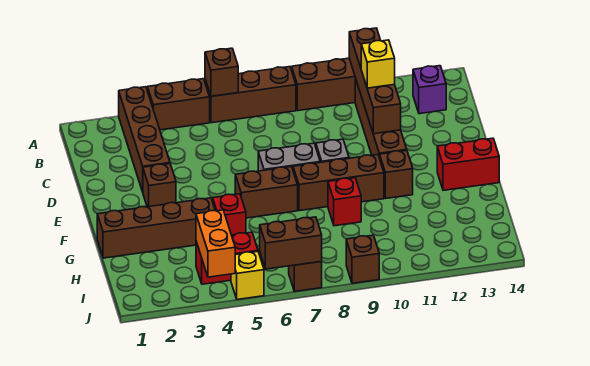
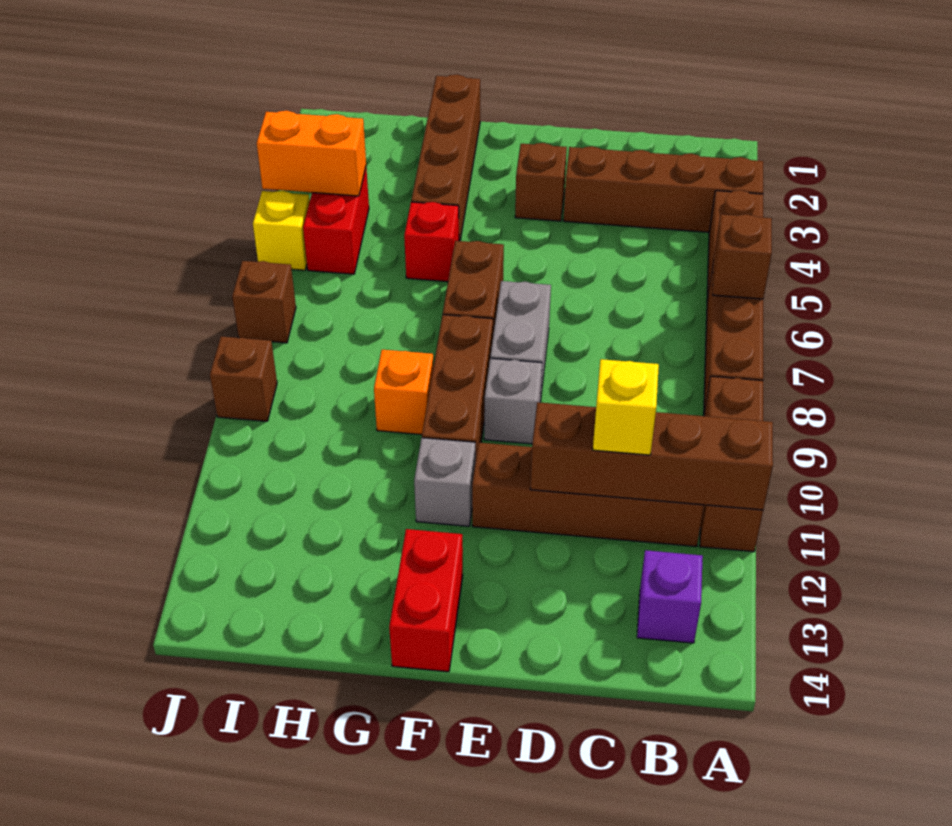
brown 1x1 brick [380,150,413,198] -> grey 1x1 brick [414,438,475,526]
red 1x1 brick [328,178,361,226] -> orange 1x1 brick [374,350,433,435]
brown 1x2 brick [260,217,322,269] -> none

